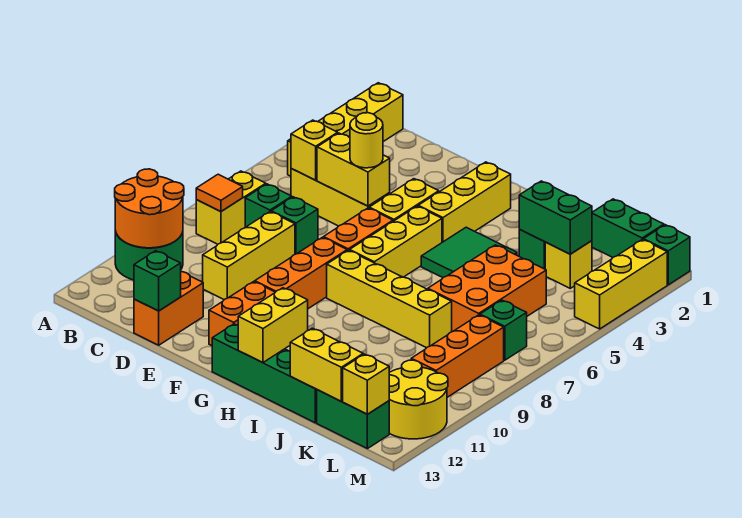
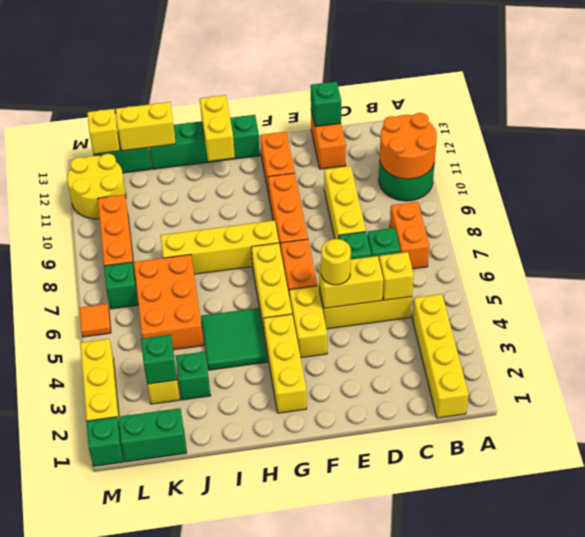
yellow 1x2 brick [196,171,266,244] -> orange 1x2 brick [390,202,429,269]
orange 1x1 tile [196,174,243,212] -> orange 1x1 tile moved to [79,304,111,337]
green 1x2 brick [519,181,592,254] -> green 1x1 brick [141,334,177,384]

